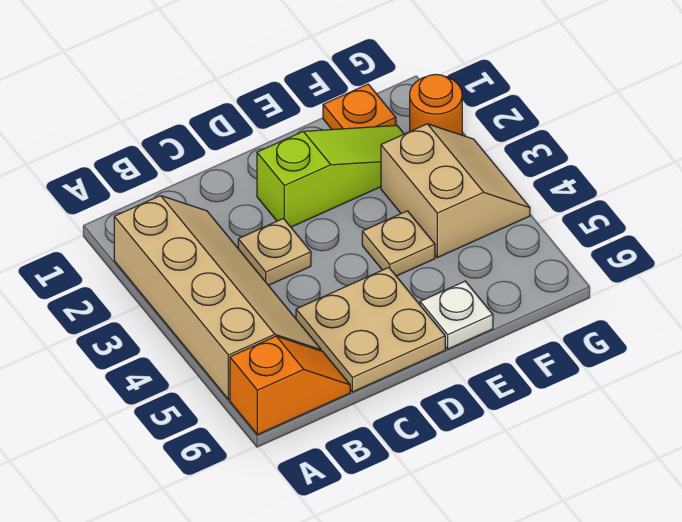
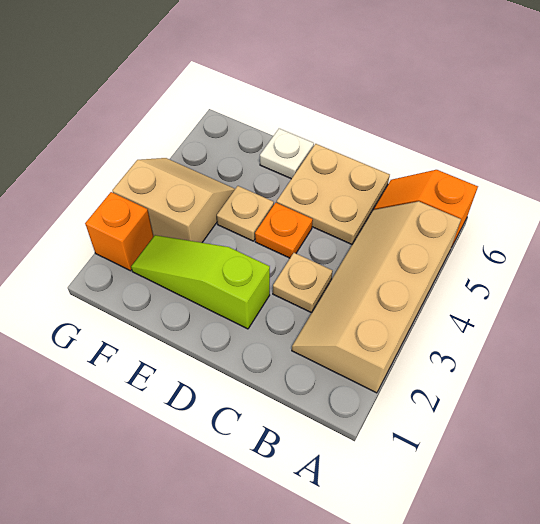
orange 1x1 plate [323,84,396,130] -> orange 1x1 plate moved to [255,203,313,258]
tan 2x2 slope [381,124,530,258] -> tan 2x2 slope turned to [112,158,235,243]
orange 1x1 round brick [410,74,462,135] -> orange 1x1 brick [85,192,154,271]

